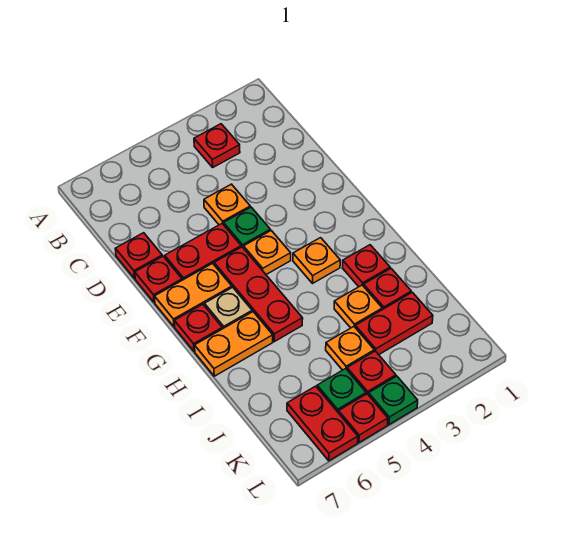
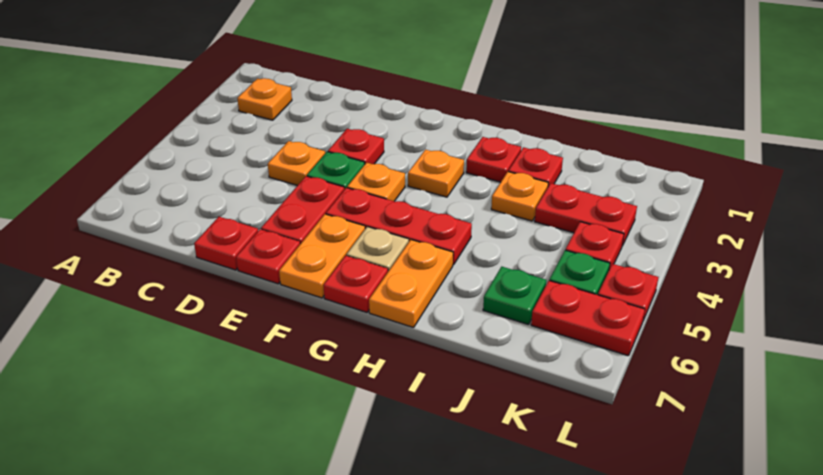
red 1x1 plate [194,124,240,167] -> red 1x1 plate moved to [328,129,384,164]
red 1x2 plate [355,292,433,355] -> red 1x2 plate turned to [535,183,637,246]
orange 1x1 plate [326,327,374,370] -> orange 1x1 plate moved to [237,78,292,120]
green 1x1 plate [369,376,418,425] -> green 1x1 plate moved to [483,267,546,325]

